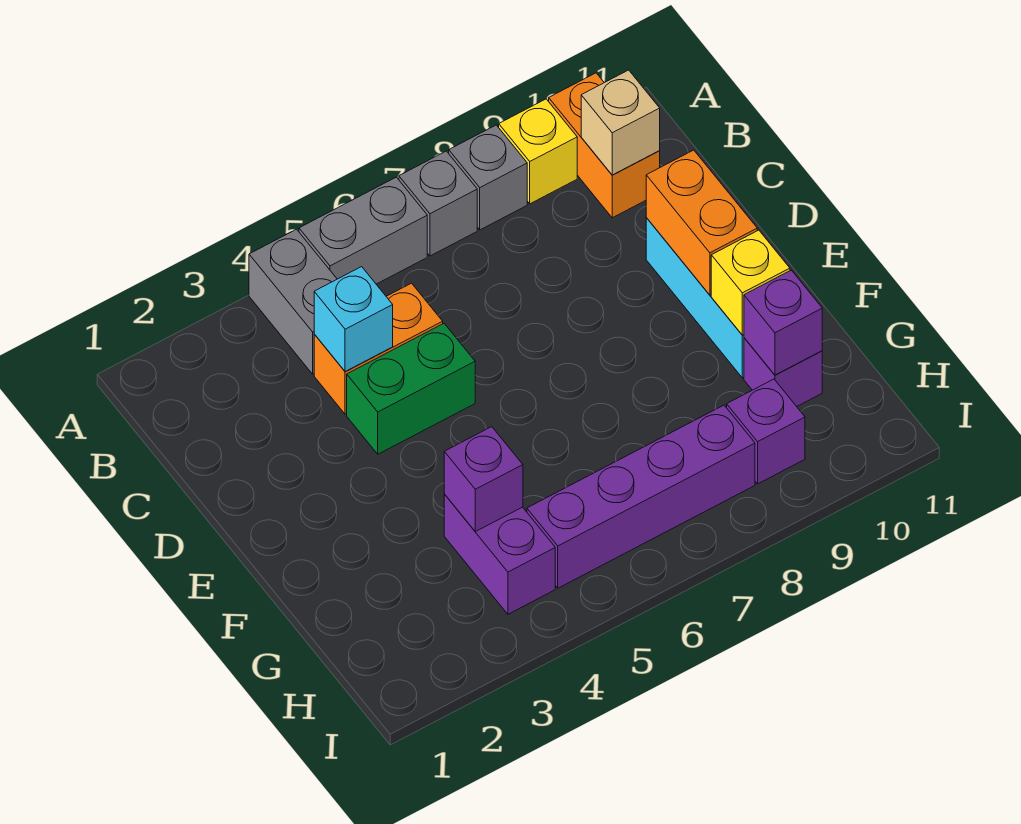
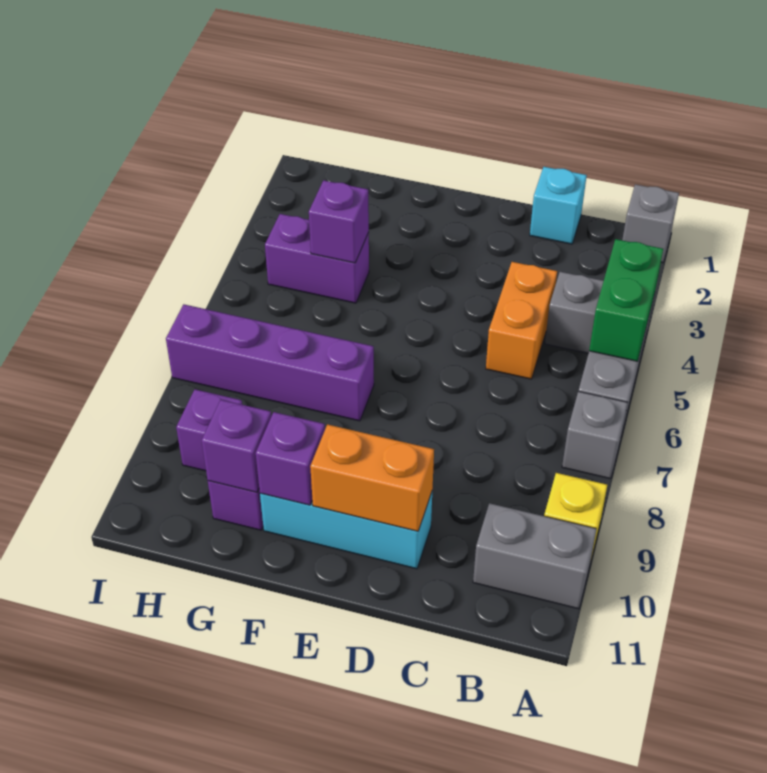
grey 1x1 brick [449,125,527,230] -> grey 1x1 brick moved to [622,184,679,263]
orange 1x2 brick [549,73,660,218] -> grey 1x2 brick [473,503,597,609]
tan 1x1 brick [581,70,660,175] -> none
cyan 1x1 brick [314,267,393,372] -> cyan 1x1 brick moved to [530,167,587,244]
green 1x2 brick [347,324,475,454] -> green 1x2 brick moved to [589,239,663,361]
yellow 1x1 brick [711,230,790,335] -> purple 1x1 brick [256,412,325,505]
purple 1x4 brick [527,405,755,588] -> purple 1x4 brick turned to [166,304,374,421]

